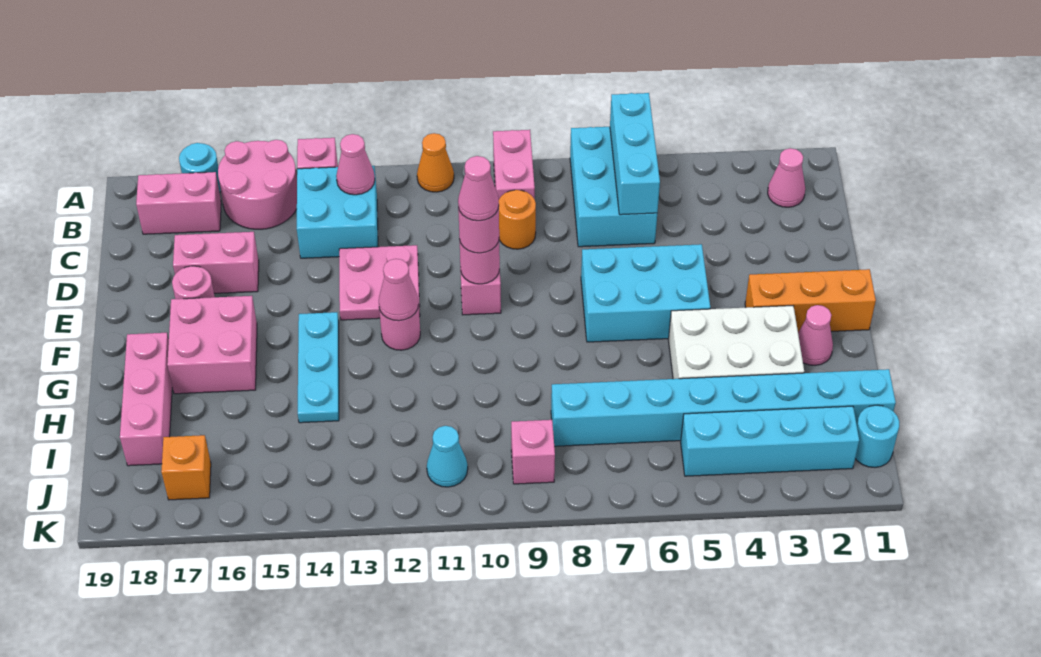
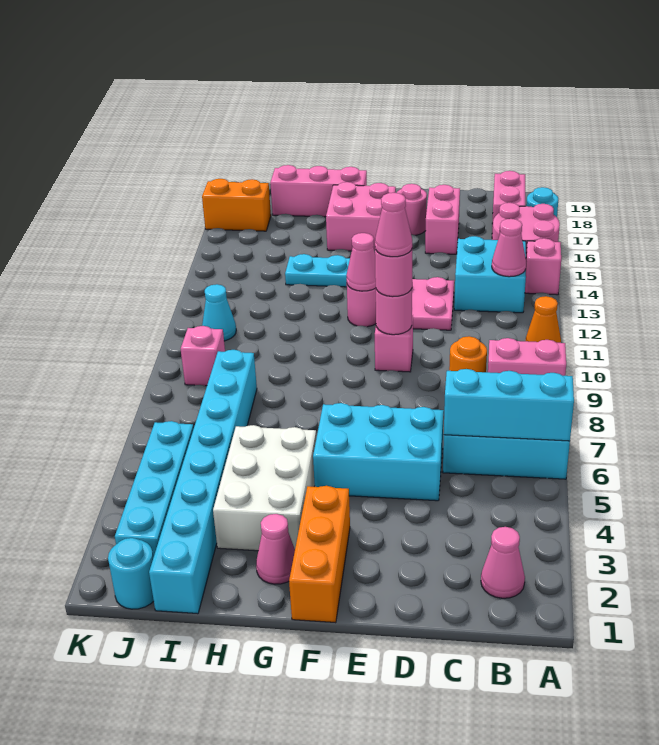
cyan 2x3 brick [581,244,710,342] -> cyan 2x3 brick turned to [313,403,444,501]
orange 1x1 brick [161,435,211,500] -> orange 1x2 brick [202,179,271,231]

